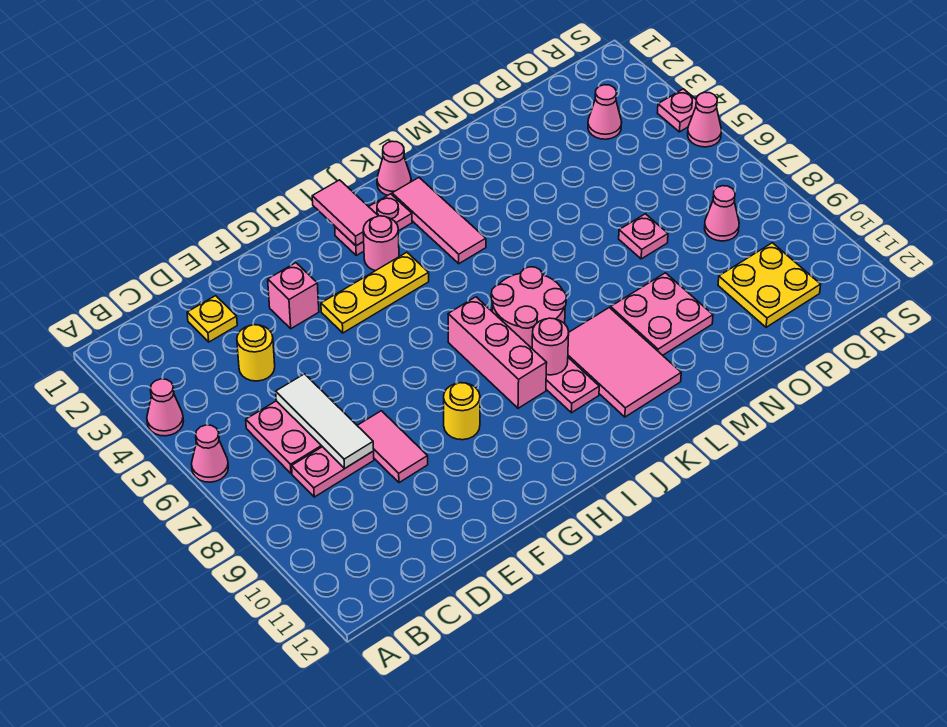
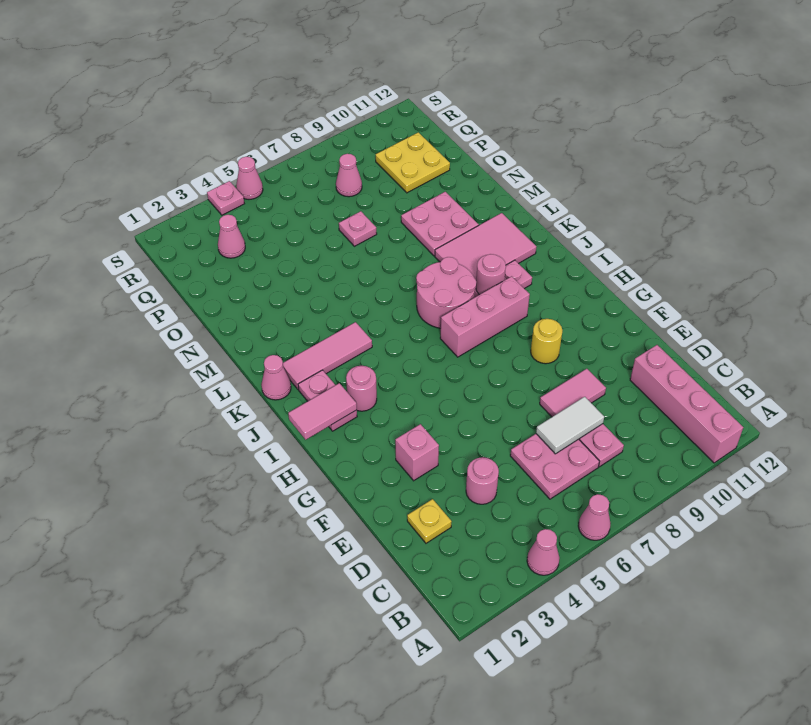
none -> pink 1x4 brick [630,345,743,463]
yellow 1x1 round brick [237,325,275,381] -> pink 1x1 round brick [466,457,499,504]
white 1x3 tile [276,374,374,469] -> white 1x2 tile [536,397,604,454]
yellow 1x3 plate [321,252,429,333] -> none

